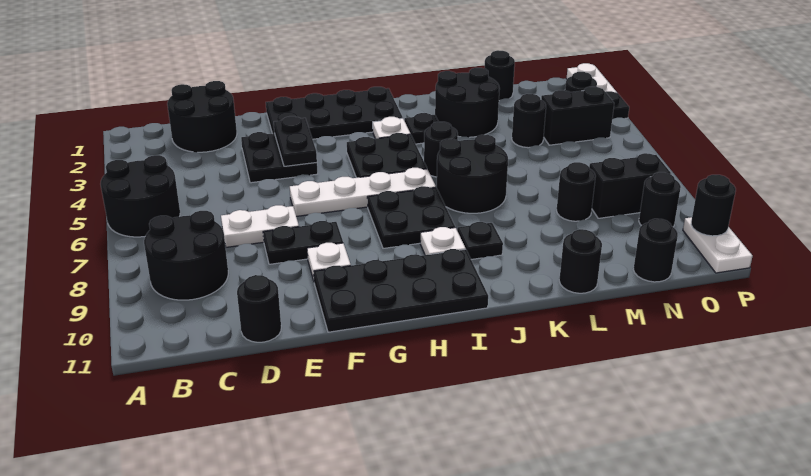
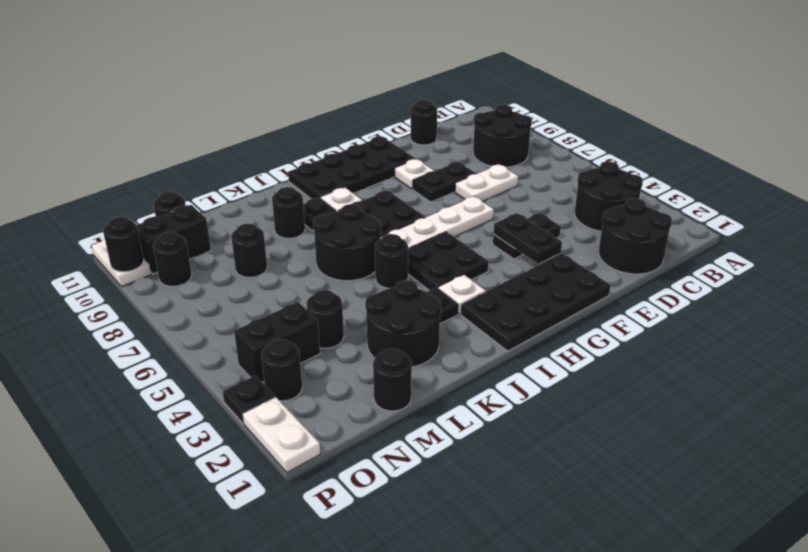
black 2x2 round brick [101,155,180,237] -> black 2x2 round brick moved to [575,162,643,231]
black 2x2 plate [241,132,318,183] -> black 1x2 plate [493,213,561,259]
black 1x1 round brick [559,229,602,293] -> black 1x1 round brick moved to [272,187,305,238]
black 1x2 brick [589,153,671,218] -> black 1x2 brick moved to [137,205,211,274]

